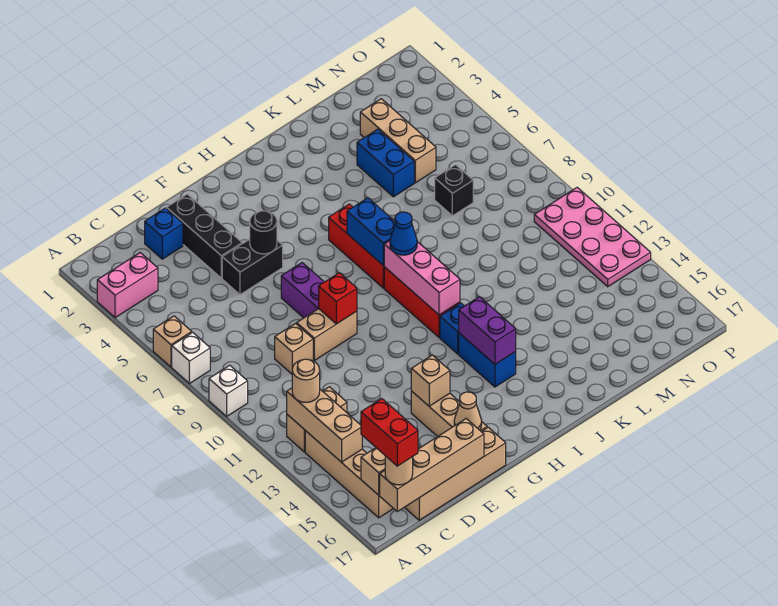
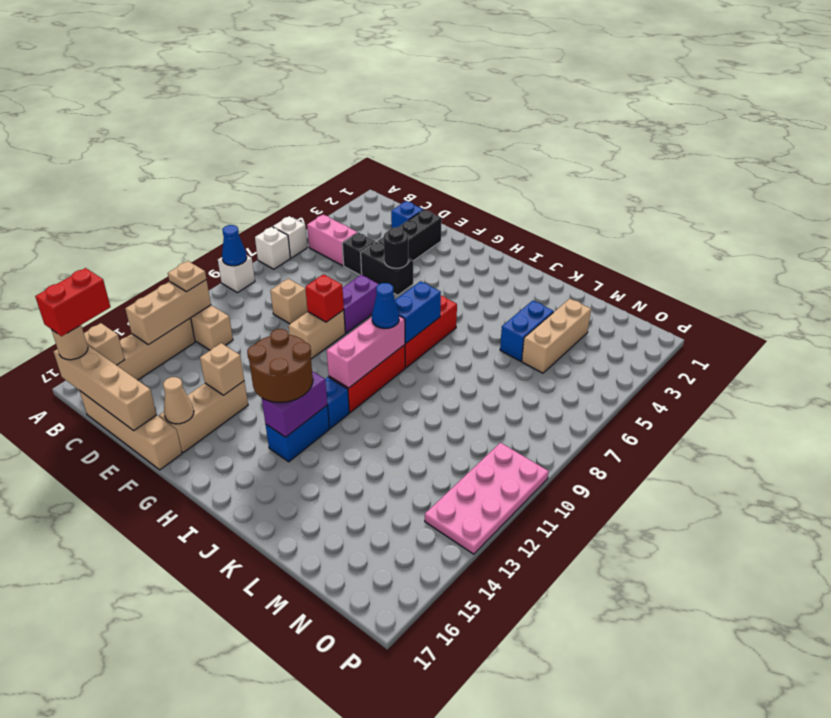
pink 1x2 brick [97,253,158,318] -> pink 1x2 brick moved to [307,215,357,266]
tan 1x1 brick [153,316,192,367] -> white 1x1 brick [273,216,307,258]
none -> blue 1x1 cone [222,225,247,266]
tan 1x1 round brick [292,359,320,402] -> tan 1x1 plate [168,261,206,292]
tan 1x2 brick [297,309,357,360] -> tan 1x2 brick turned to [289,310,345,359]
none -> brown 2x2 round brick [247,329,313,402]
black 1x1 brick [435,165,473,216] -> black 1x1 brick moved to [342,232,376,275]

